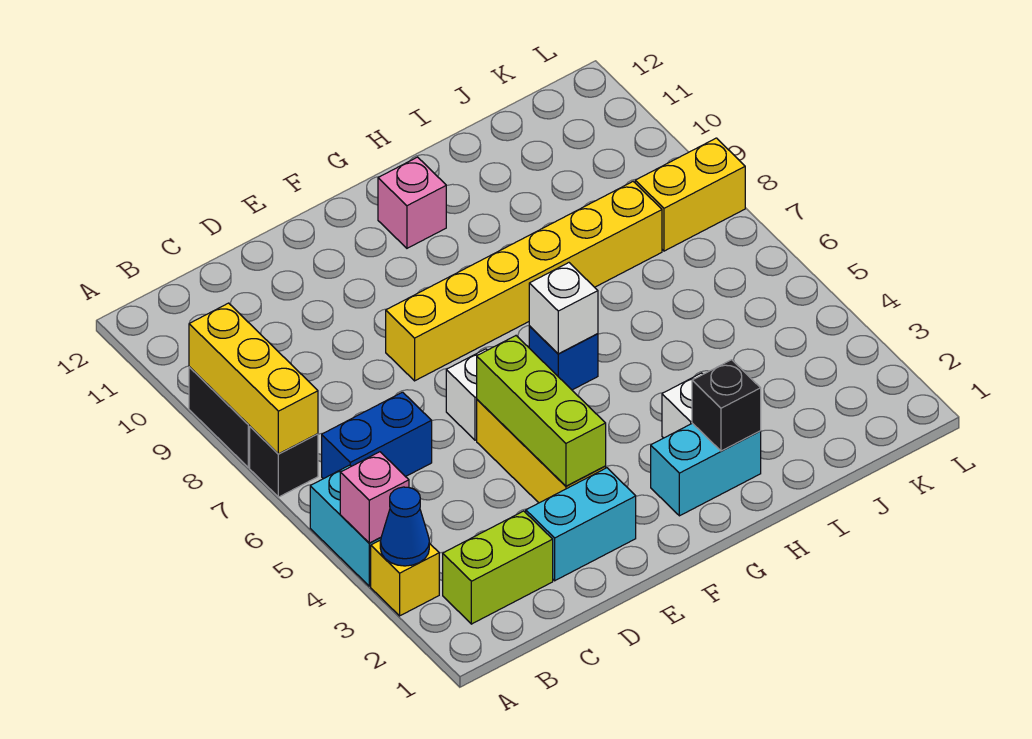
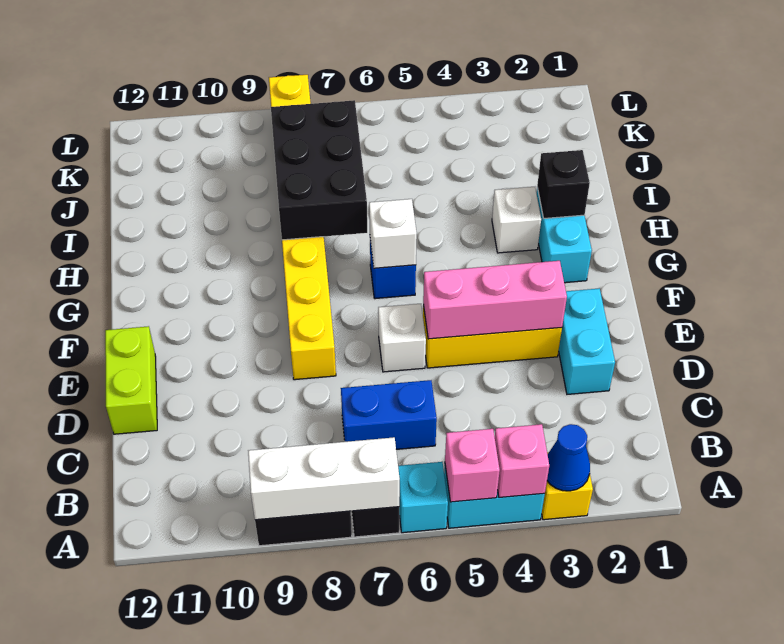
none -> cyan 1x1 brick [398,462,448,533]
yellow 1x3 brick [189,303,318,454] -> white 1x3 brick [248,437,400,520]
lime 1x2 brick [443,511,553,624] -> lime 1x2 brick moved to [105,326,157,434]
blue 1x2 brick [322,392,432,479] -> blue 1x2 brick turned to [341,380,437,449]
lime 1x3 brick [477,336,606,486] -> pink 1x3 brick [423,261,567,339]
pink 1x1 brick [378,157,446,248] -> pink 1x1 brick moved to [445,429,500,502]
none -> black 2x3 brick [271,100,367,240]

